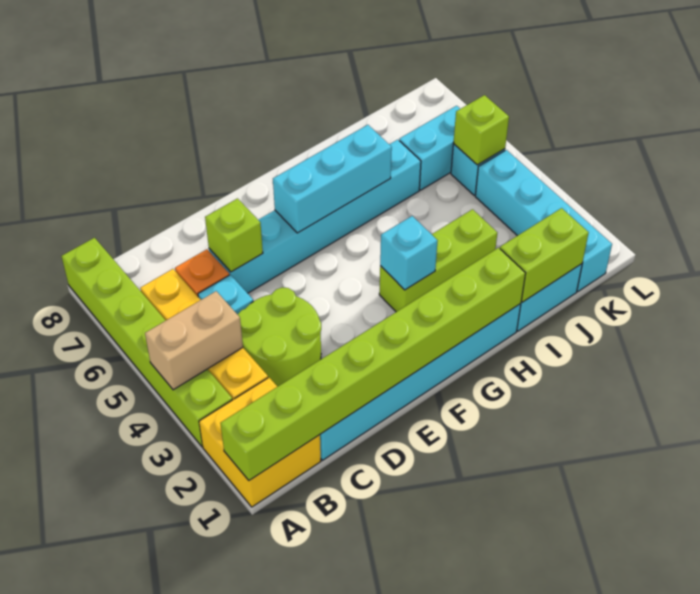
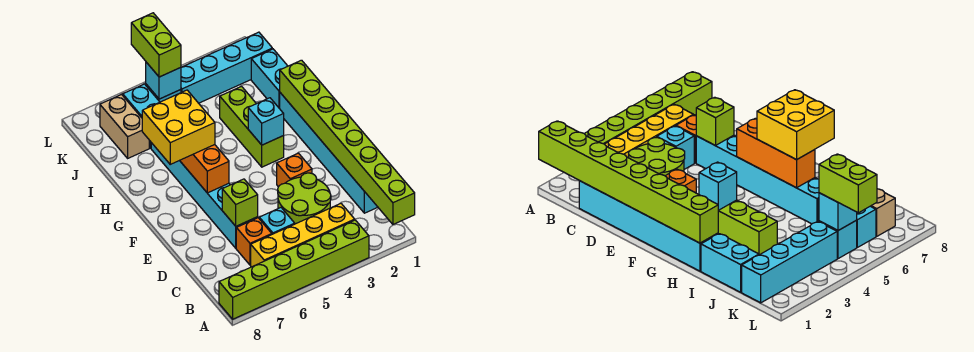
yellow 2x2 brick [199,378,321,507] -> yellow 2x2 brick moved to [142,90,215,164]
tan 1x2 brick [145,291,243,390] -> tan 1x2 brick moved to [100,95,149,158]
none -> orange 1x1 brick [277,153,312,187]
cyan 1x3 brick [273,125,392,233] -> orange 1x3 brick [180,145,229,193]
lime 1x2 brick [500,208,589,302] -> lime 1x2 brick moved to [131,13,181,77]
lime 1x1 brick [454,95,509,165] -> cyan 1x1 brick [146,62,181,99]

